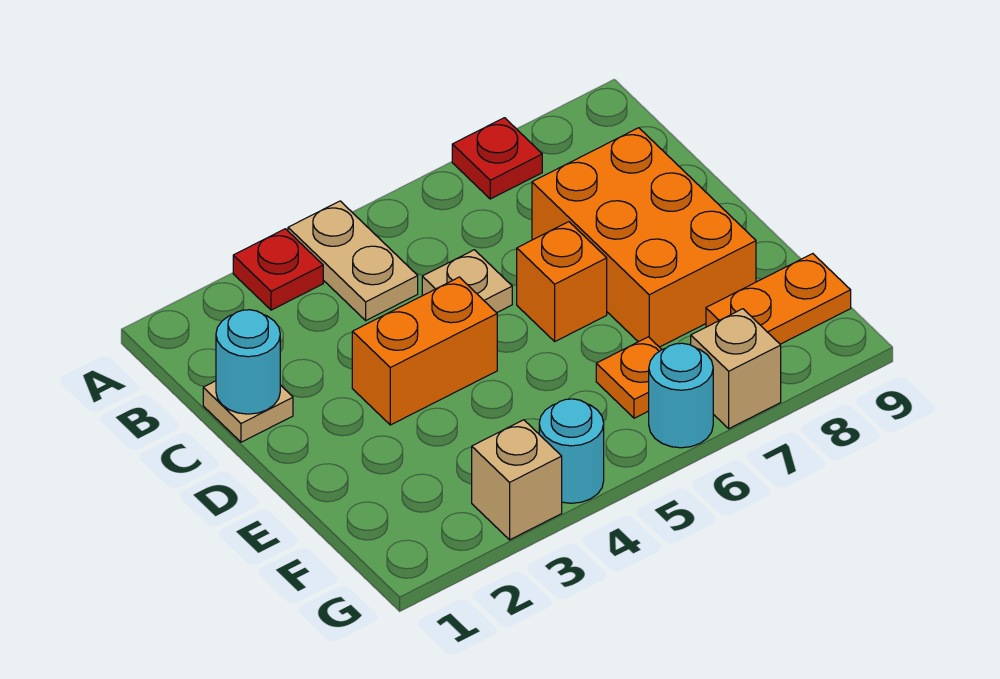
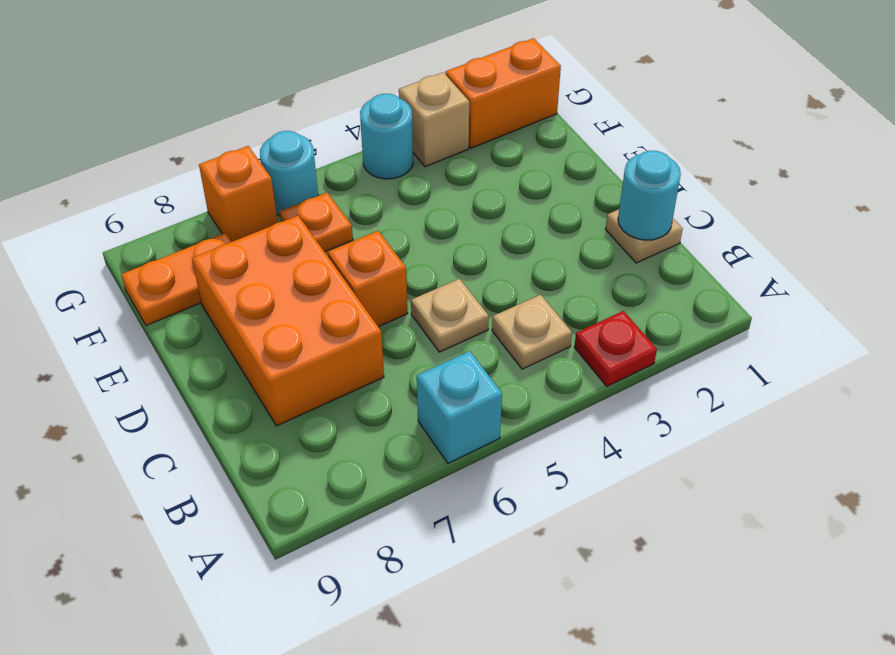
tan 1x2 plate [288,201,418,320] -> tan 1x1 plate [492,295,572,369]
none -> cyan 1x1 brick [417,351,502,463]
red 1x1 plate [452,118,542,199] -> none
orange 1x2 brick [352,277,497,425] -> orange 1x2 brick moved to [446,38,561,148]
tan 1x1 brick [691,309,781,429] -> orange 1x1 brick [199,146,278,242]

